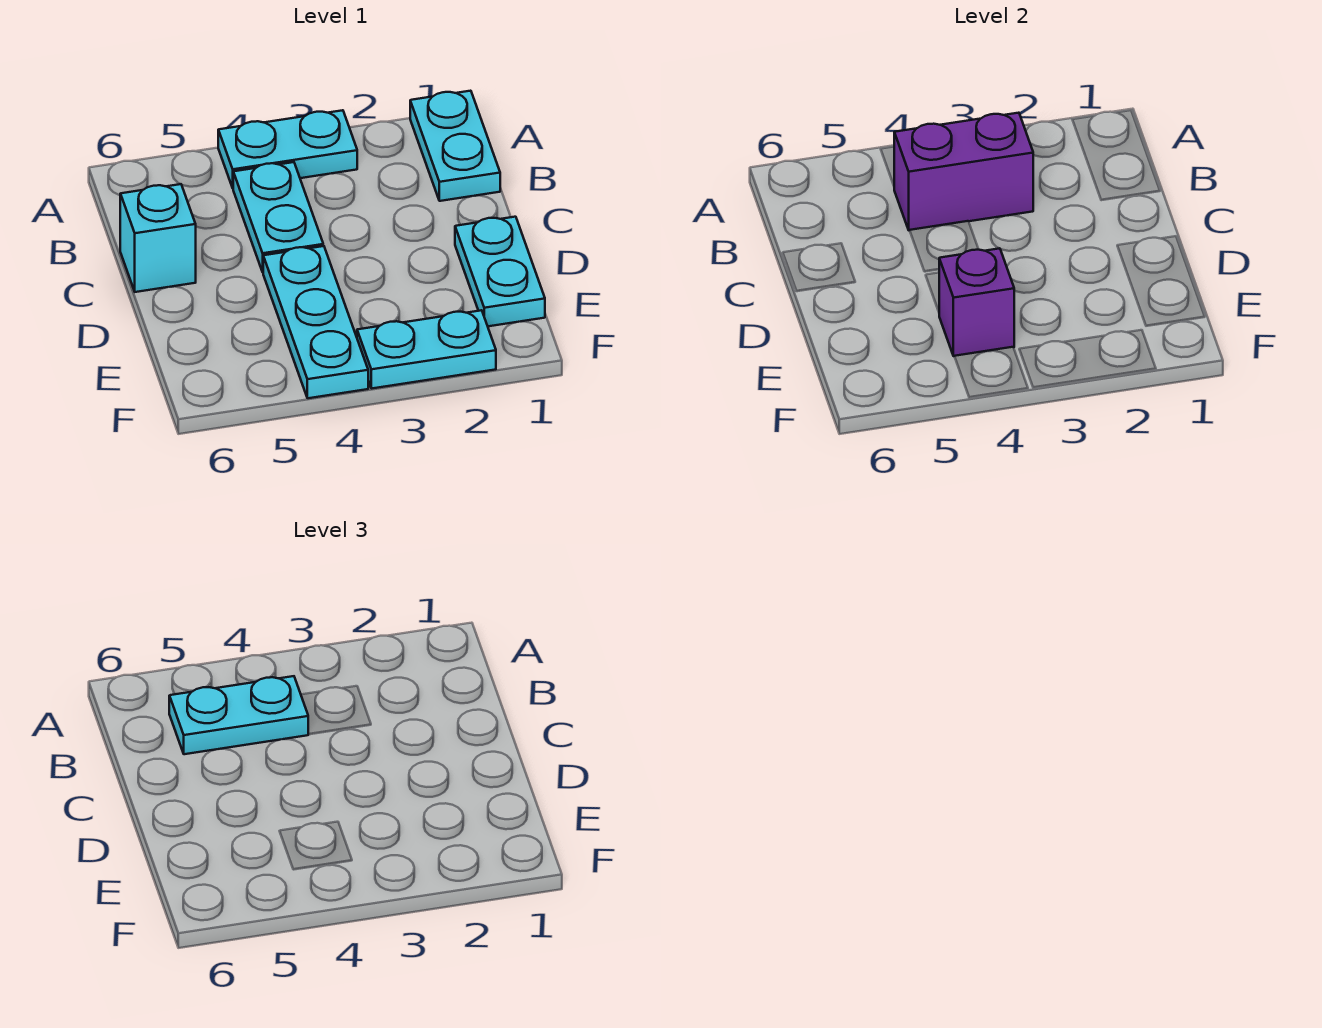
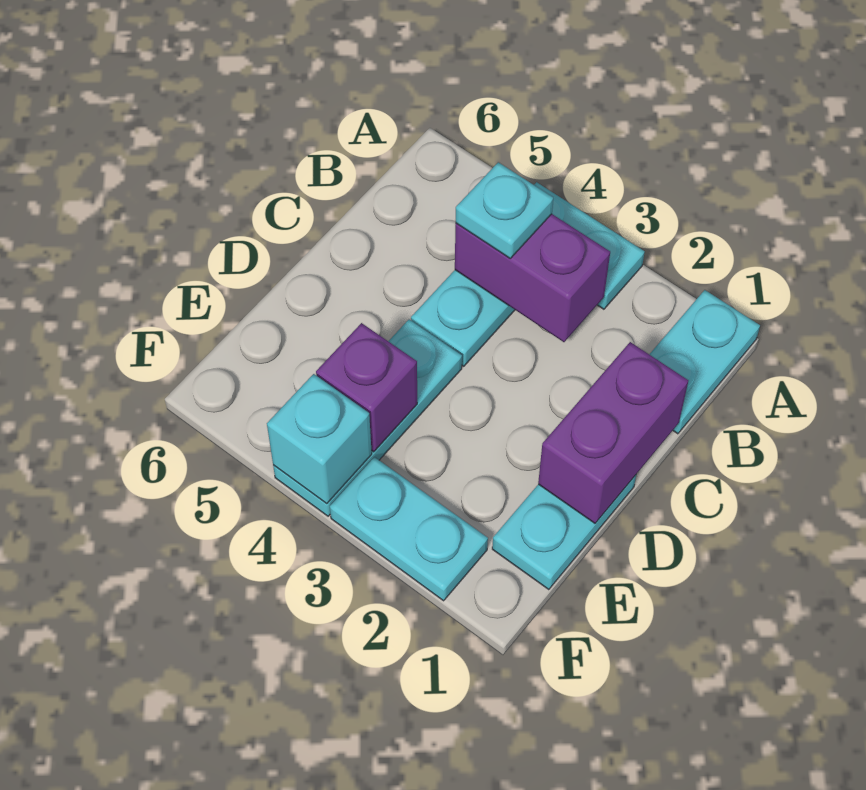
cyan 1x2 plate [169,676,308,754] -> cyan 1x1 plate [456,162,553,258]
none -> purple 1x2 brick [538,342,689,523]
cyan 1x1 brick [120,184,196,292] -> cyan 1x1 brick moved to [267,374,372,504]

